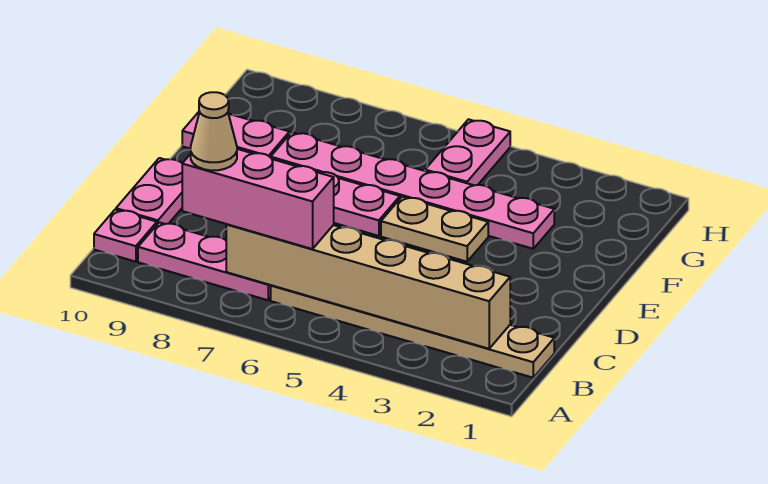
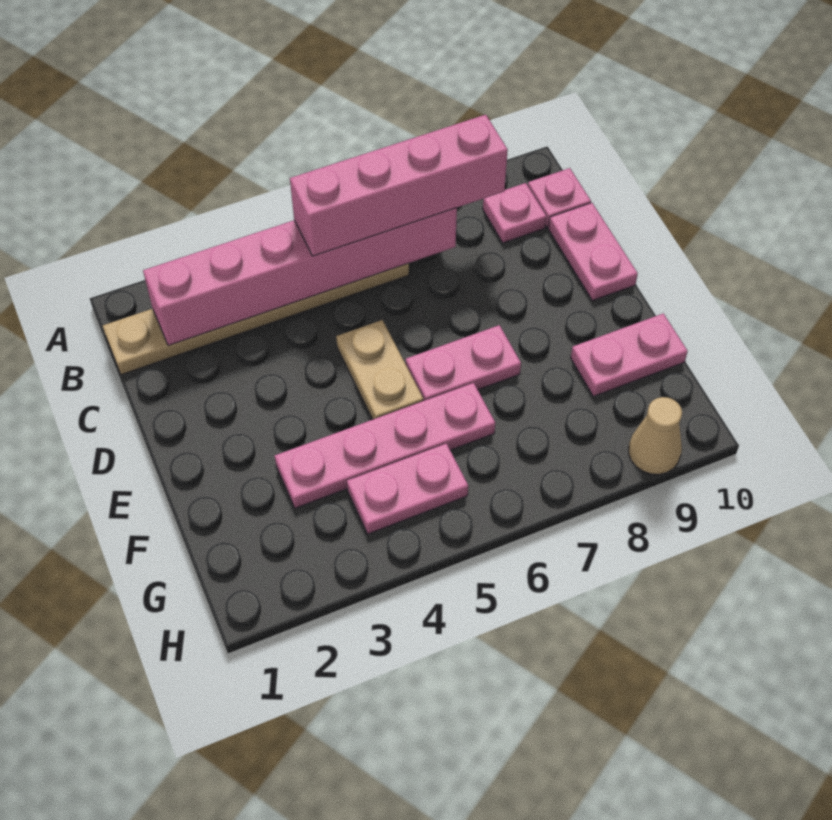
tan 1x6 brick [226,224,510,349] -> pink 1x6 brick [143,208,457,346]
pink 1x3 brick [182,149,334,249] -> pink 1x4 brick [290,115,508,256]
pink 1x3 plate [138,222,271,300] -> pink 1x1 plate [483,183,546,243]
tan 1x1 cone [191,92,237,170] -> tan 1x1 cone moved to [629,397,682,474]
tan 1x2 plate [381,197,488,262] -> tan 1x2 plate turned to [336,320,423,419]
pink 1x6 plate [271,132,554,249] -> pink 1x4 plate [275,383,495,508]
pink 1x2 plate [425,119,510,185] -> pink 1x2 plate turned to [347,443,468,534]

